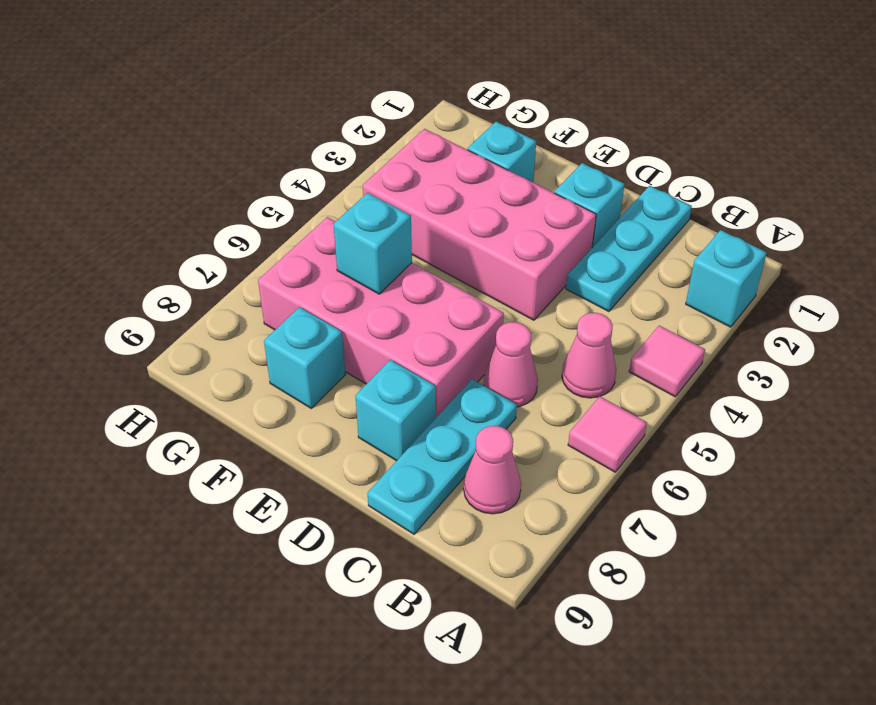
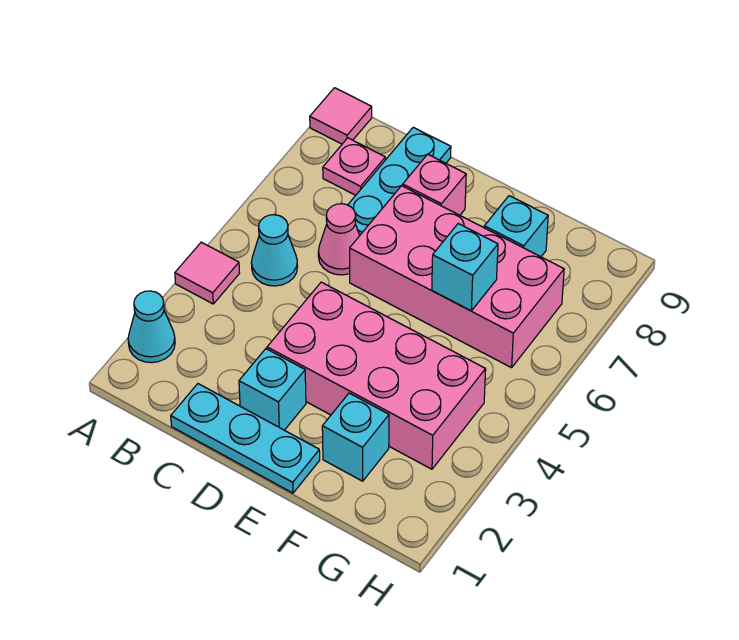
cyan 1x1 brick [686,230,767,327] -> cyan 1x1 cone [128,291,175,363]
pink 1x1 tile [568,396,647,472] -> pink 1x1 tile moved to [310,88,372,144]
pink 1x1 cone [562,313,616,398] -> cyan 1x1 cone [251,215,298,286]
pink 1x1 cone [464,426,521,514] -> pink 1x1 plate [323,138,385,195]
cyan 1x3 plate [566,186,692,312] -> cyan 1x3 plate turned to [171,384,320,493]
cyan 1x1 brick [356,360,436,461] -> pink 1x1 brick [403,154,466,215]

